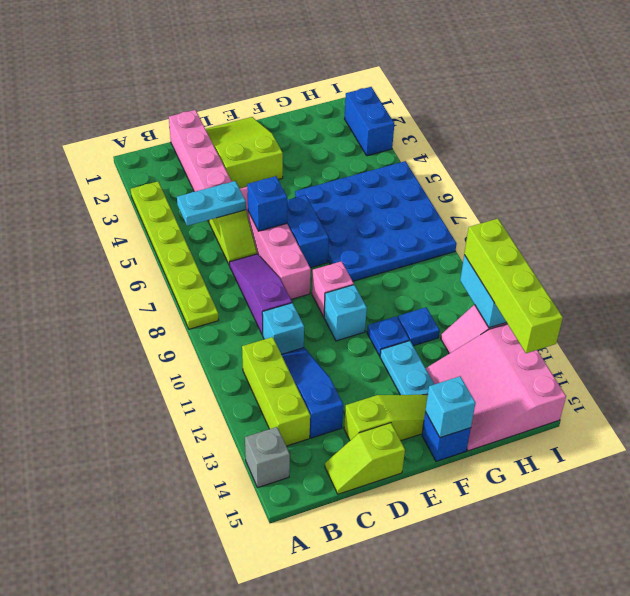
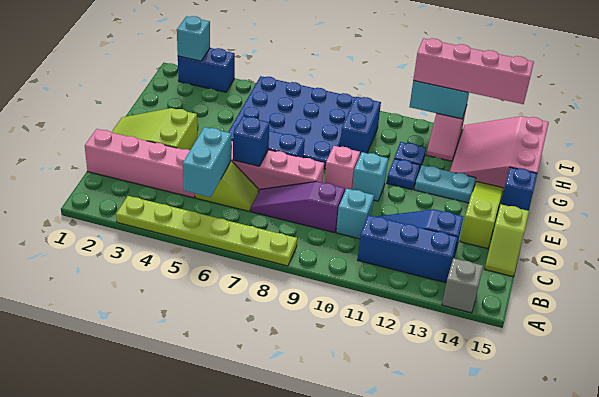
cyan 1x2 plate [177,181,246,226] -> cyan 1x2 brick [183,127,231,197]
lime 1x3 brick [242,337,310,446] -> blue 1x3 brick [358,215,458,283]
cyan 1x1 brick [425,376,475,438] -> cyan 1x1 brick moved to [177,16,210,61]
none -> blue 1x2 brick [340,97,381,155]
pink 3x3 slope [426,324,566,451] -> pink 3x3 slope turned to [450,116,549,192]
lime 1x4 brick [464,219,563,353] -> pink 1x4 brick [413,38,534,104]

